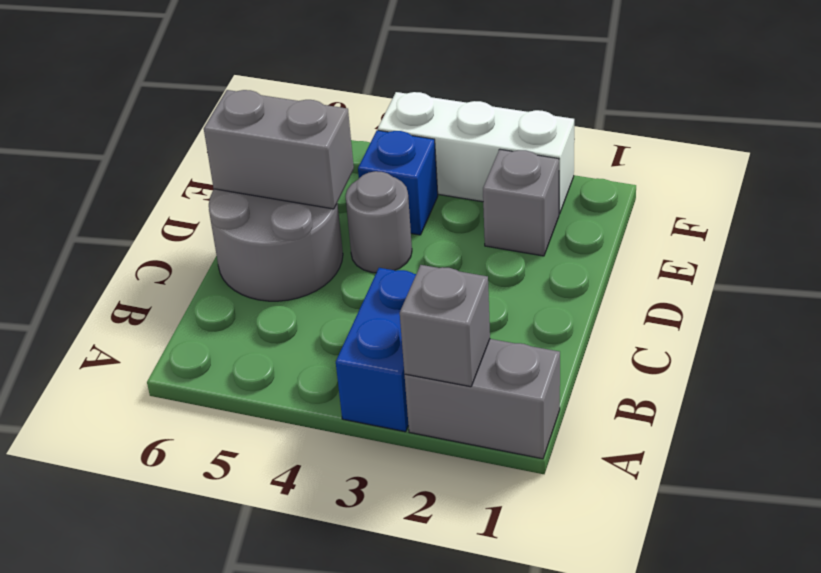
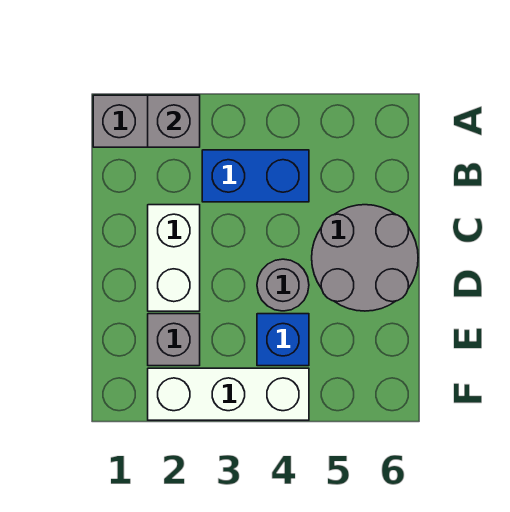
blue 1x2 brick [336,268,416,432] -> blue 1x2 brick turned to [202,150,309,202]
none -> white 1x2 brick [148,205,200,311]
grey 1x2 brick [204,90,354,209] -> none

